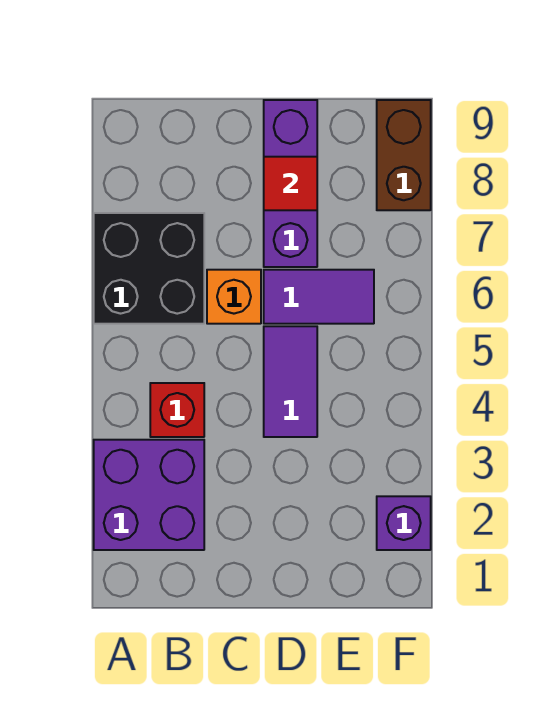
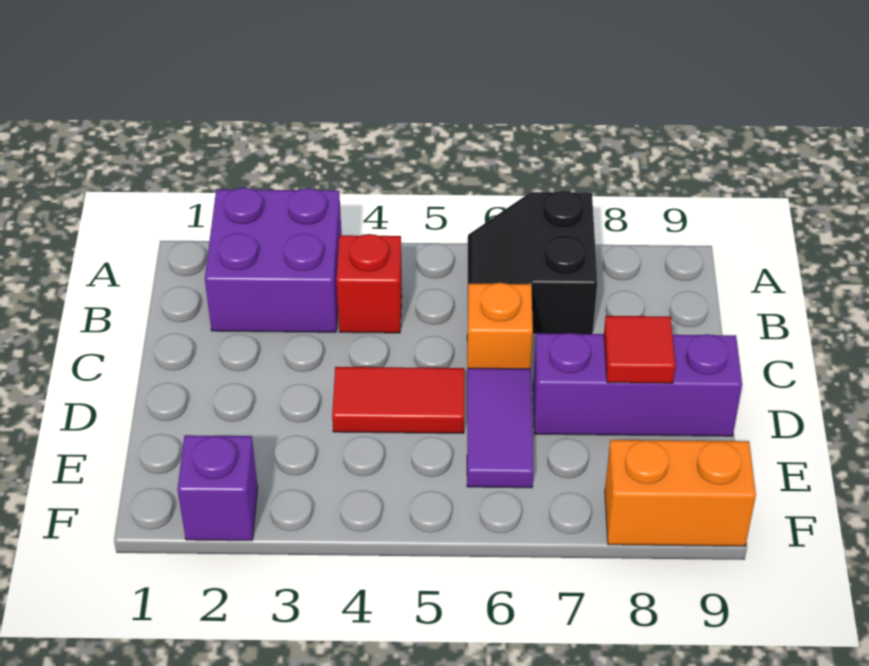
black 2x2 brick [94,213,204,324] -> black 2x2 slope [467,191,597,334]
purple 1x2 tile [264,326,317,437] -> red 1x2 tile [332,367,464,433]
brown 1x2 brick [377,100,431,210] -> orange 1x2 brick [605,440,756,546]

